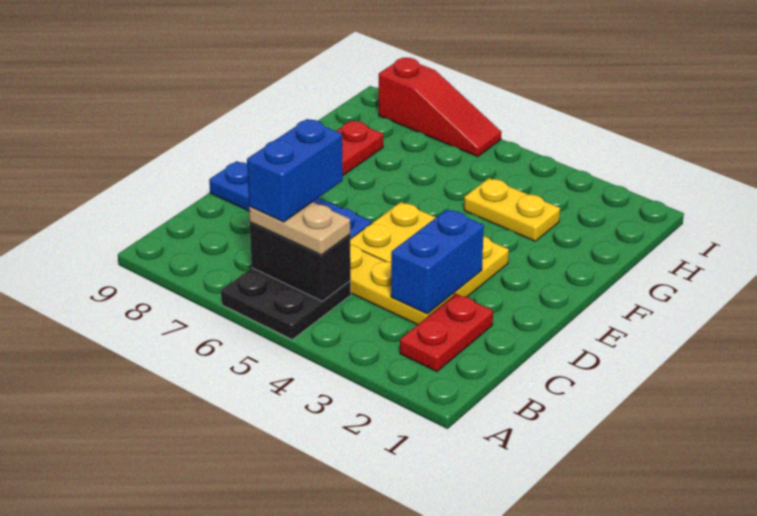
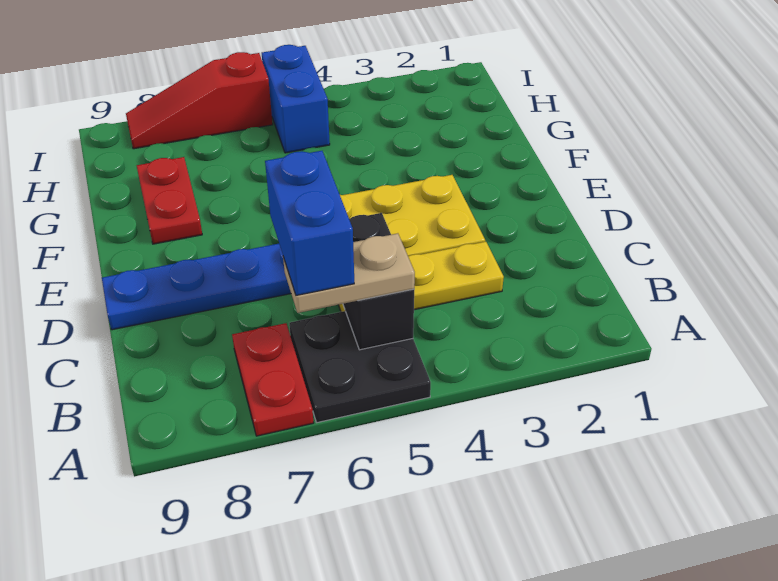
red 1x2 plate [400,294,493,372] -> red 1x2 plate moved to [232,323,313,436]
black 1x2 brick [250,222,351,301] -> black 1x2 brick turned to [343,213,414,350]
blue 1x2 brick [391,209,484,314] -> blue 1x2 brick moved to [262,45,330,153]
yellow 1x2 plate [464,178,560,241] -> none
red 1x3 slope [379,58,502,157] -> red 1x3 slope turned to [126,52,273,149]

